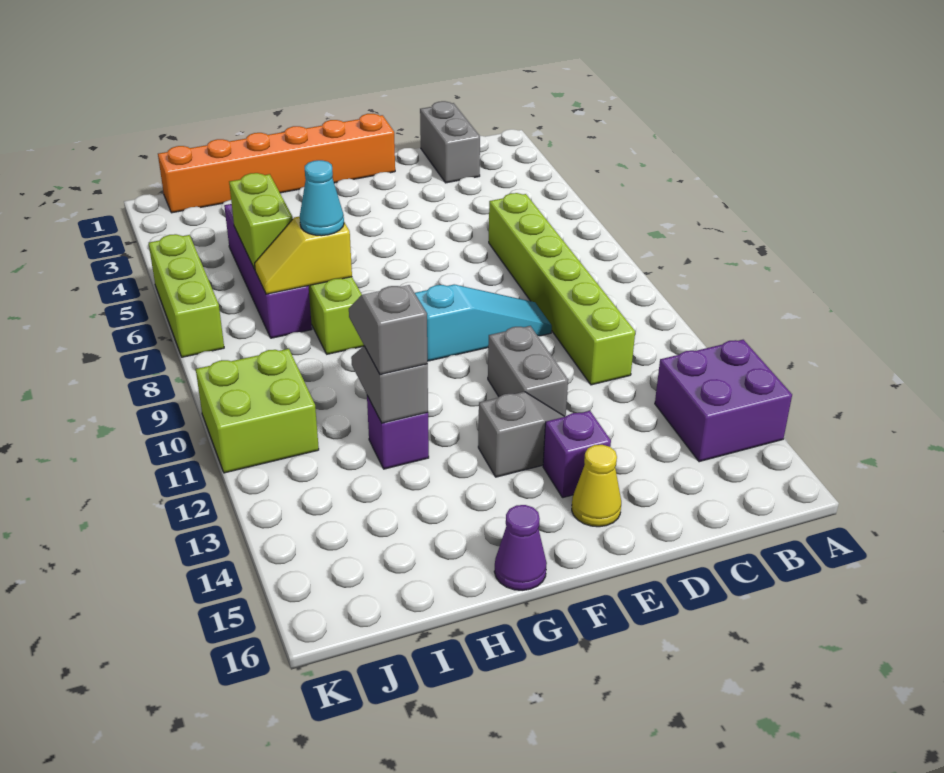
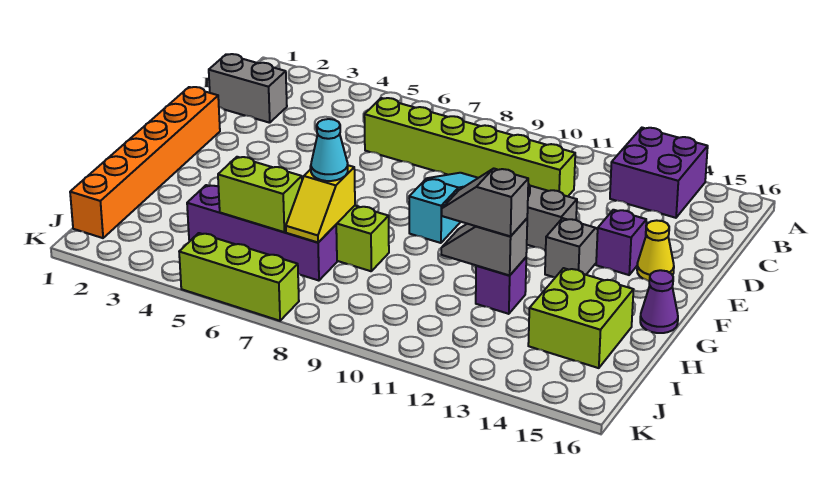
lime 2x2 brick [196,349,319,473] -> lime 2x2 brick moved to [528,268,633,368]

